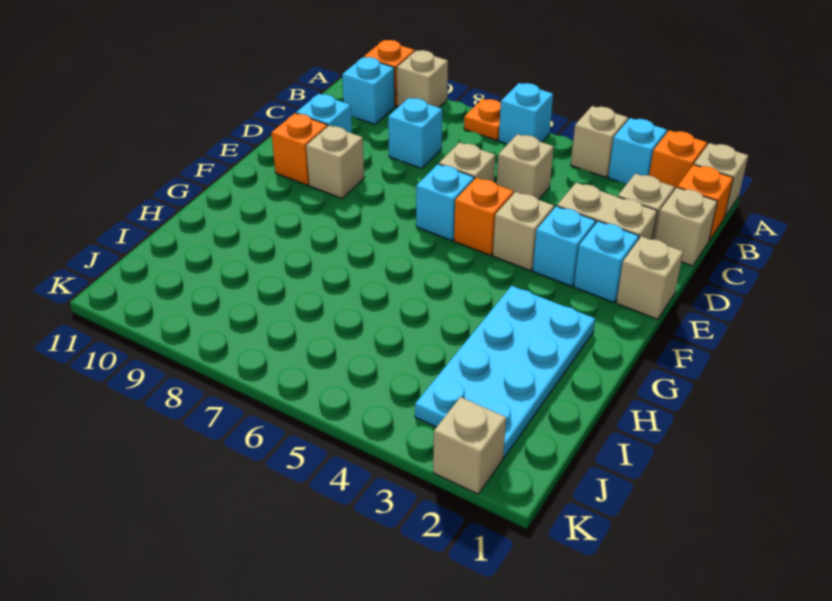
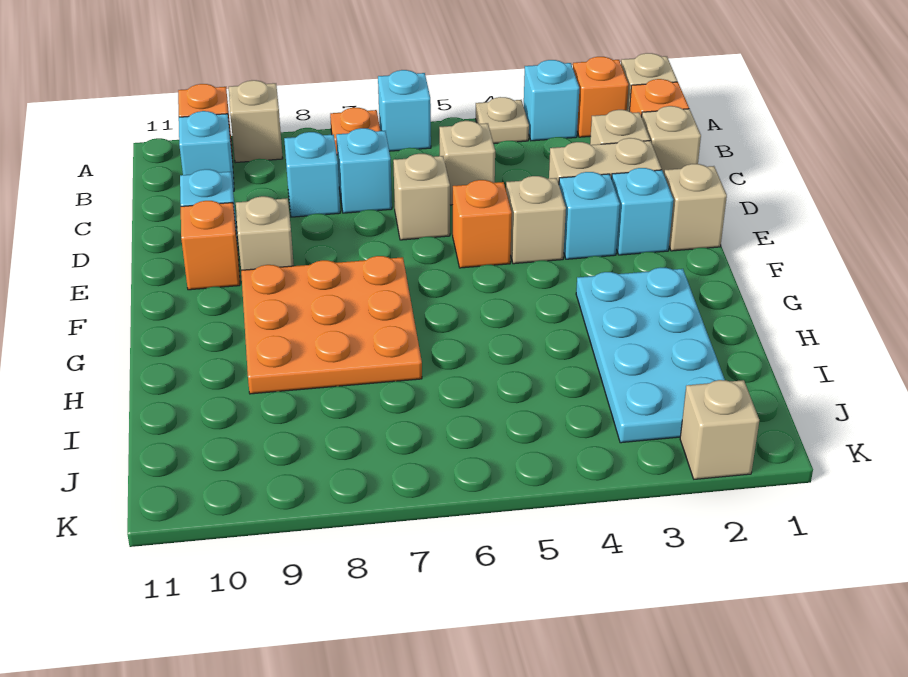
tan 1x1 brick [571,106,628,177] -> tan 1x1 plate [476,97,529,144]
cyan 1x1 brick [416,164,474,240] -> cyan 1x1 brick moved to [336,128,392,213]
none -> orange 3x3 plate [241,256,422,394]

